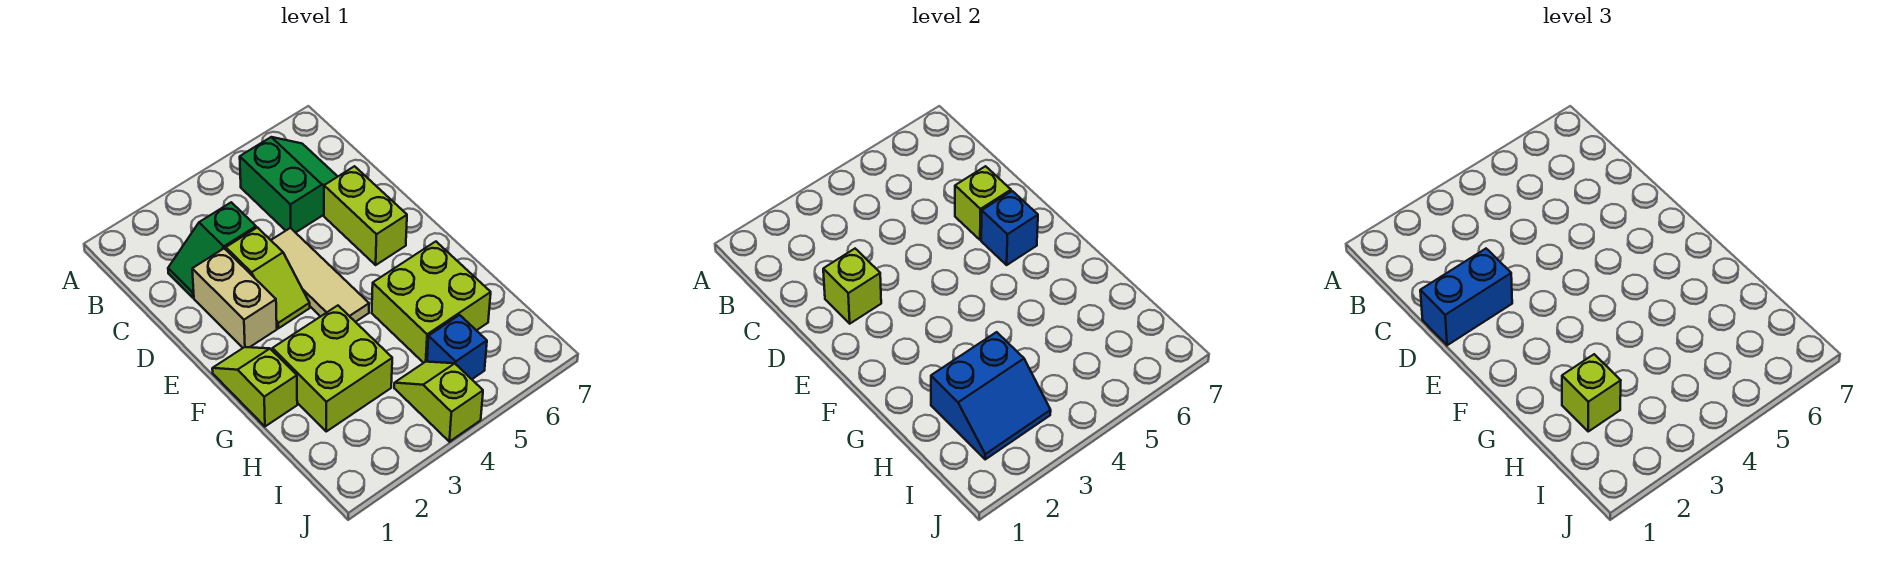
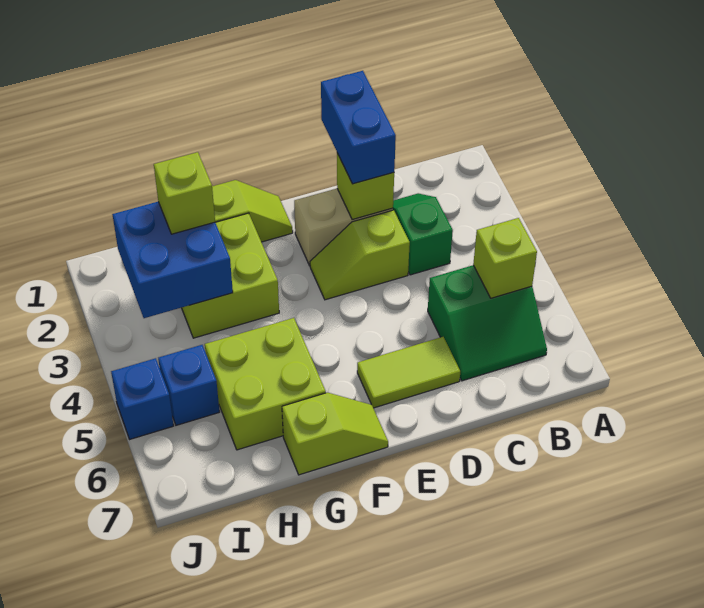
tan 1x3 tile [271,228,369,322] -> none
lime 1x2 brick [324,166,407,265] -> lime 1x2 tile [357,337,460,408]
lime 1x1 brick [955,166,1011,240] -> lime 1x1 brick moved to [473,218,537,298]
blue 1x1 brick [981,191,1038,265] -> blue 1x1 brick moved to [111,358,174,439]
blue 2x2 slope [931,332,1051,459] -> blue 2x2 brick [112,202,233,318]
lime 1x2 slope [394,362,483,442] -> lime 1x2 slope moved to [282,392,388,475]

